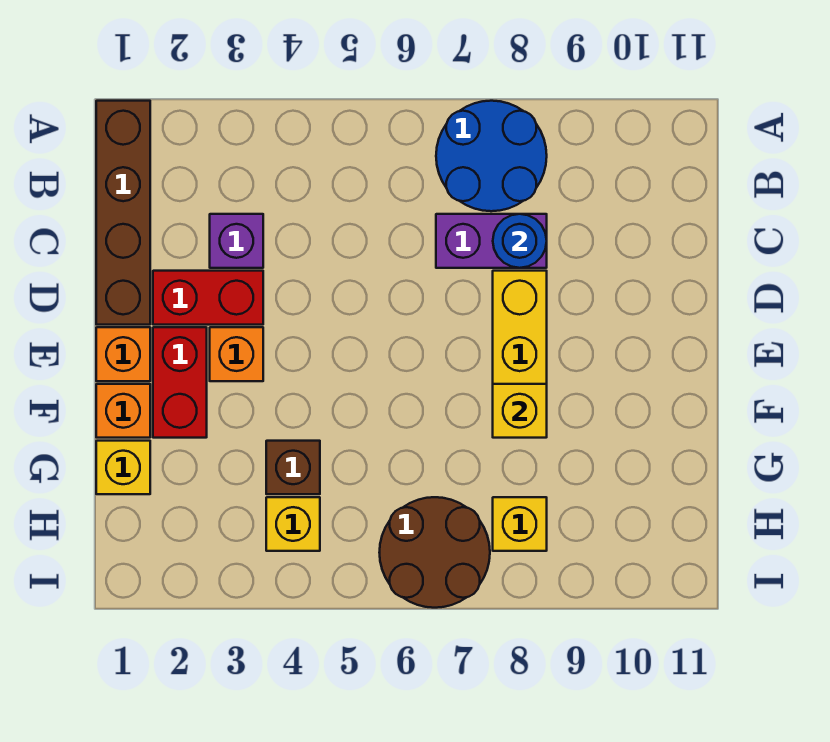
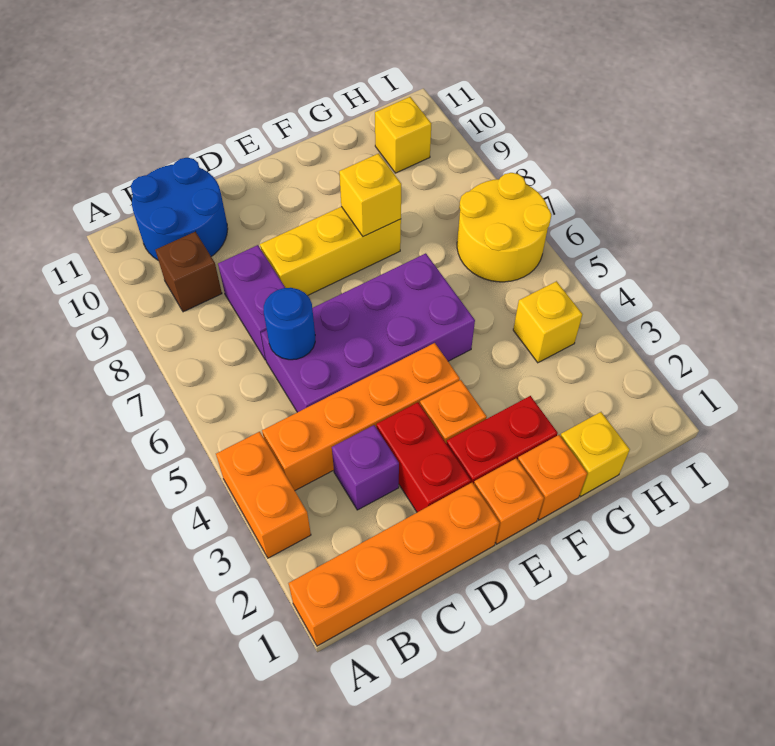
brown 1x4 brick [96,101,150,325] -> orange 1x4 brick [288,482,500,646]
none -> orange 1x2 brick [216,432,311,558]
blue 2x2 round brick [436,101,547,211] -> blue 2x2 round brick moved to [131,158,228,260]
none -> orange 1x4 brick [262,343,460,490]
none -> purple 2x4 brick [261,253,475,412]
blue 1x1 round brick [493,214,547,268] -> blue 1x1 round brick moved to [264,288,315,360]
brown 1x1 brick [266,441,320,494] -> brown 1x1 brick moved to [156,232,222,312]
brown 2x2 round brick [379,497,490,608] -> yellow 2x2 round brick [457,173,552,282]
yellow 1x1 brick [493,497,547,551] -> yellow 1x1 brick moved to [375,97,431,173]

